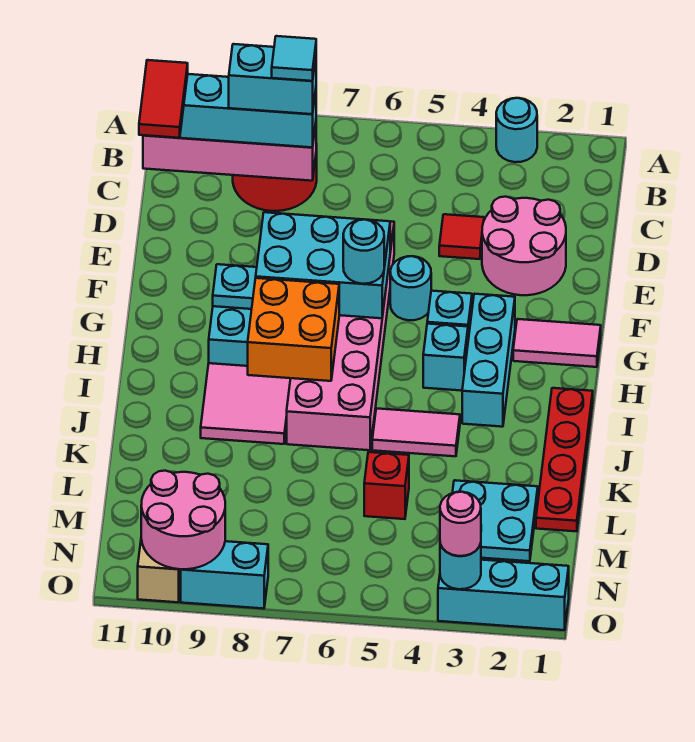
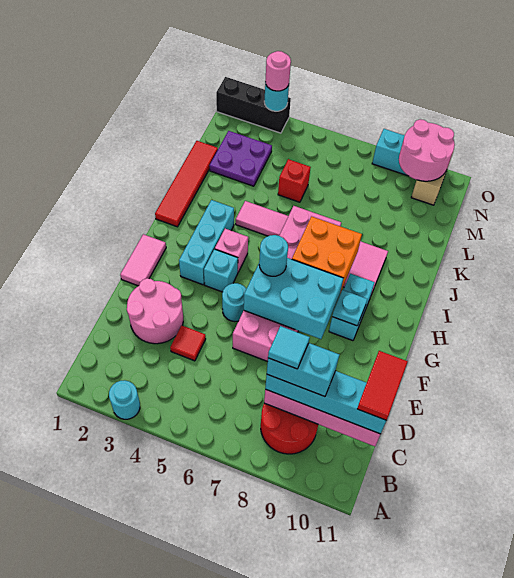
pink 1x2 tile [513,319,601,367] -> pink 1x2 tile turned to [120,234,166,286]
cyan 1x1 brick [423,324,468,391] -> pink 1x1 brick [215,229,248,272]
red 1x4 plate [536,388,593,531] -> red 1x4 tile [155,141,218,227]
cyan 2x2 plate [453,480,538,561] -> purple 2x2 plate [209,131,272,186]
cyan 1x3 brick [438,560,569,630] -> black 1x3 brick [216,77,291,133]

